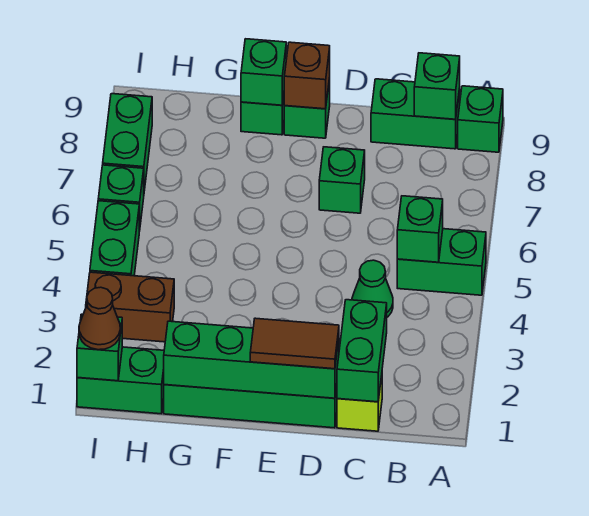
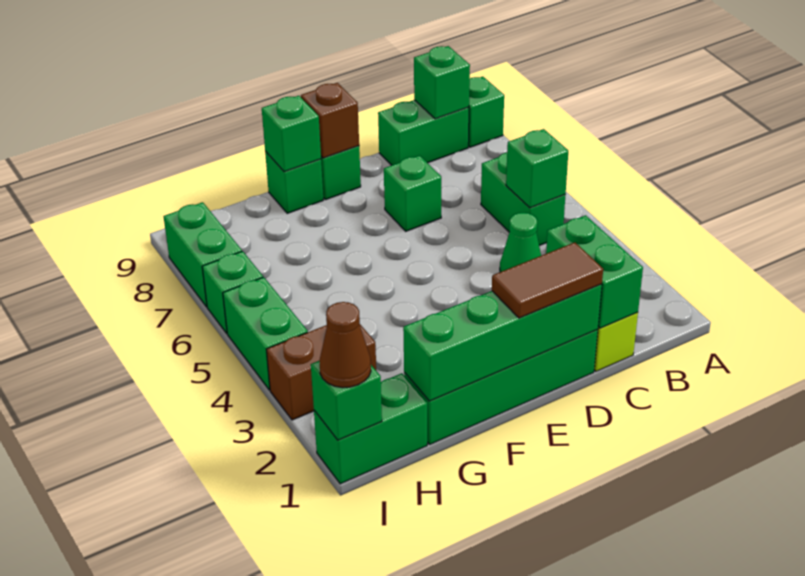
green 1x2 brick [397,229,486,295] -> green 1x2 brick turned to [481,153,565,246]

